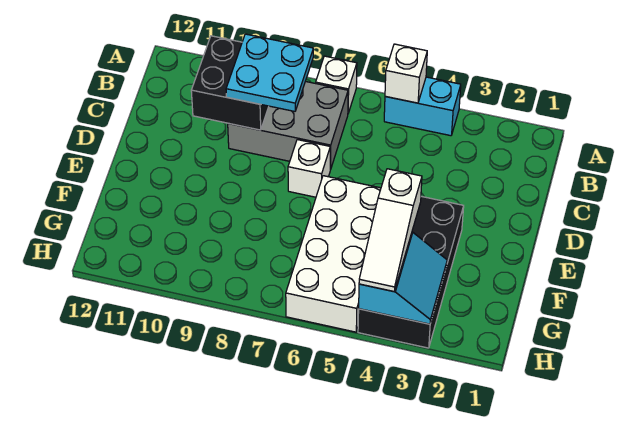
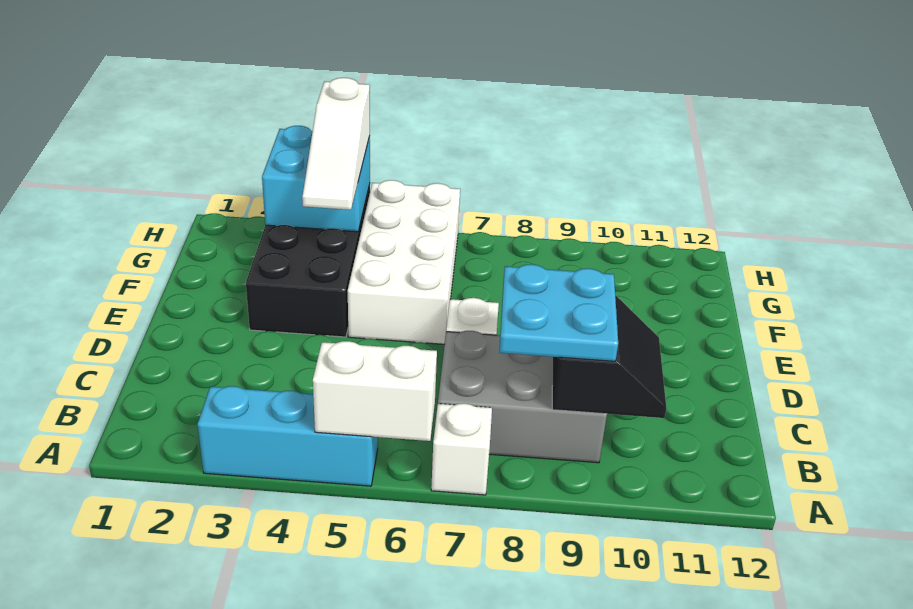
cyan 1x2 brick [384,77,461,136] -> cyan 1x3 brick [197,386,378,486]
white 1x1 brick [385,44,427,103] -> white 1x2 brick [313,341,437,441]
black 2x2 brick [191,36,269,130] -> black 2x2 slope [552,295,666,418]
white 1x3 slope [359,169,422,291] -> white 1x3 slope turned to [302,78,370,210]
cyan 2x2 slope [359,232,447,324] -> cyan 2x2 brick [262,126,370,232]

